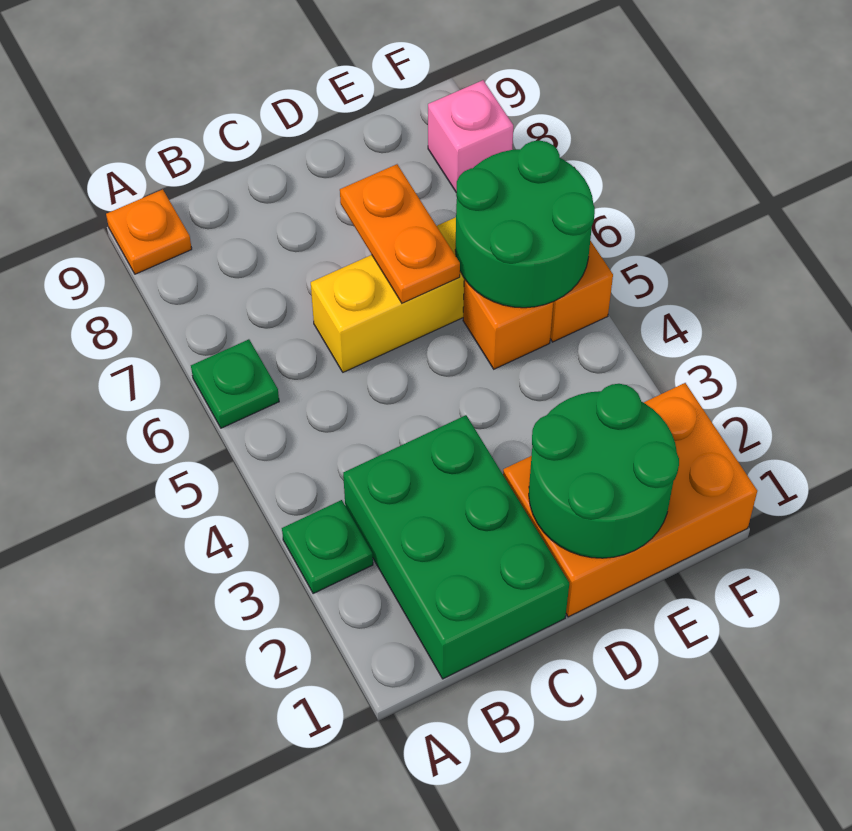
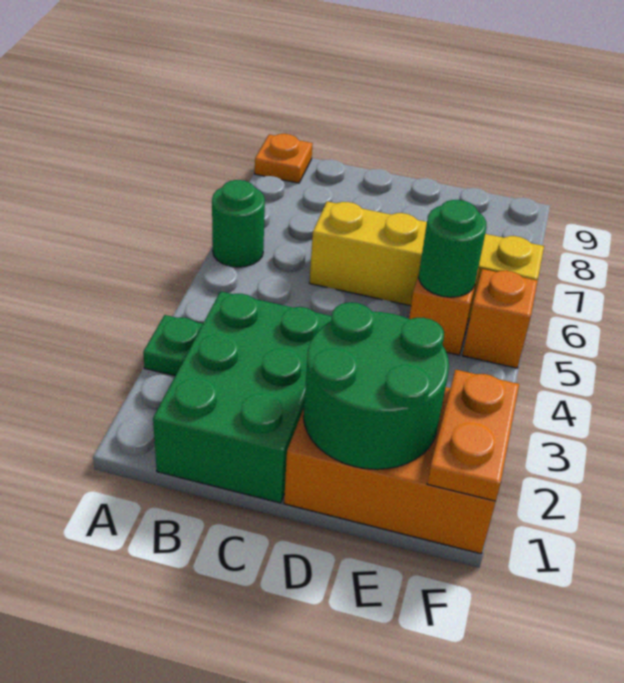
green 1x1 plate [191,339,279,428] -> green 1x1 round brick [212,180,265,267]
orange 1x2 plate [340,164,460,303] -> orange 1x2 plate moved to [427,370,519,501]
green 2x2 round brick [455,141,595,308] -> green 1x1 round brick [419,200,487,297]
pink 1x1 brick [428,80,513,193] -> none

